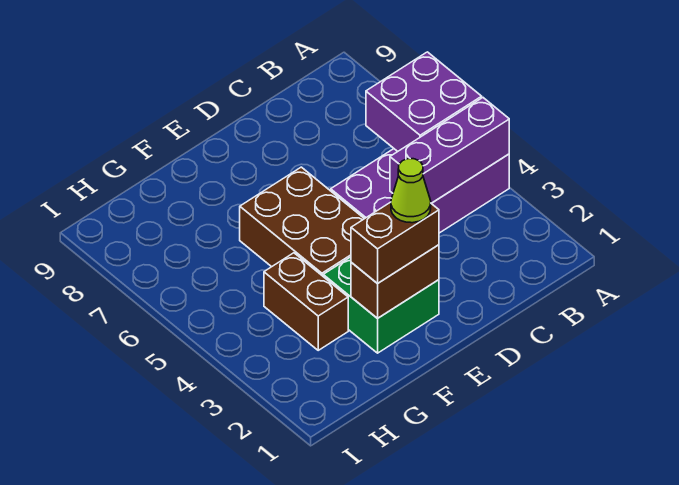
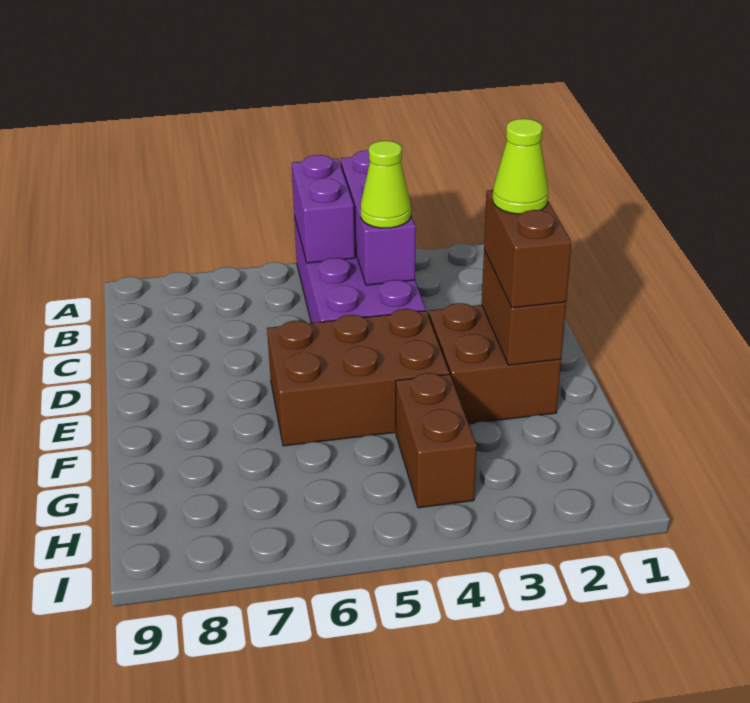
purple 2x2 brick [366,52,482,152] -> purple 1x2 brick [292,155,355,263]
none -> lime 1x1 cone [360,141,411,228]
green 2x2 brick [323,257,439,353] -> brown 2x2 brick [429,303,561,424]
brown 1x2 brick [264,253,348,350] -> brown 1x2 brick turned to [396,373,477,508]

